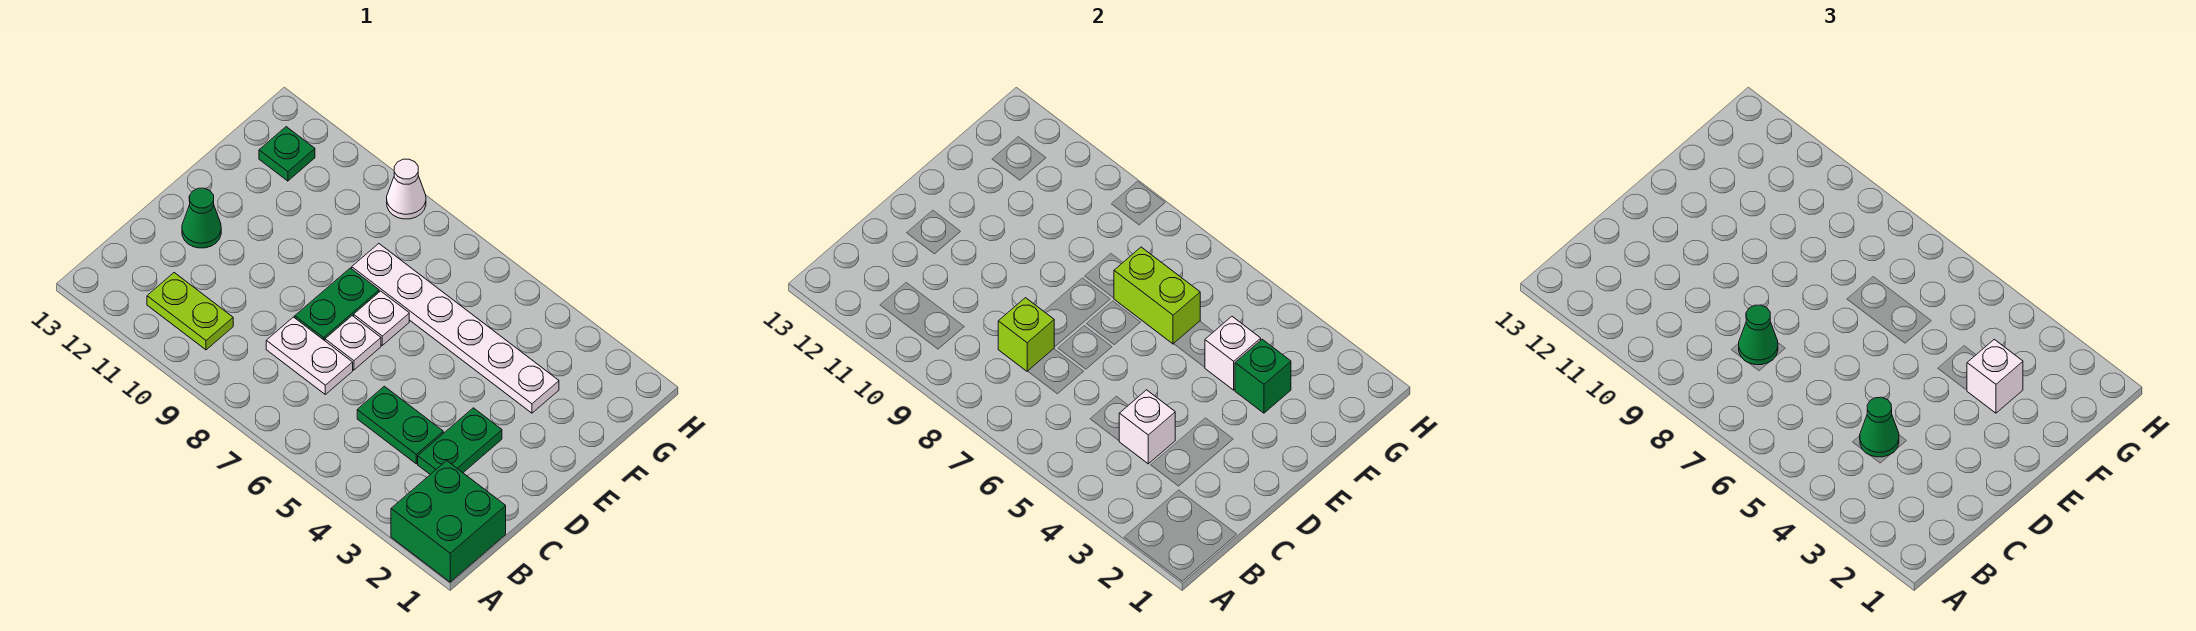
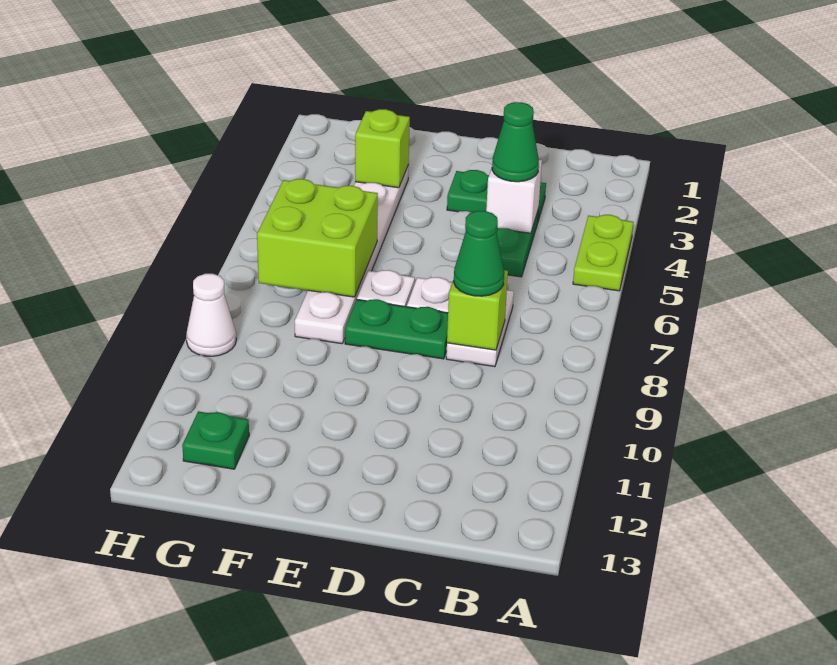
green 2x2 brick [391,461,506,582] -> none
lime 1x2 plate [147,273,233,350] -> lime 1x2 plate moved to [573,215,633,291]
green 1x1 cone [182,188,221,248] -> none
green 1x1 brick [1235,339,1291,413] -> lime 1x1 brick [355,109,410,188]
white 1x1 brick [1967,339,2023,413] -> none
white 1x1 brick [1205,317,1261,390] -> none
lime 1x2 brick [1114,247,1200,344] -> lime 2x2 brick [257,179,378,297]

